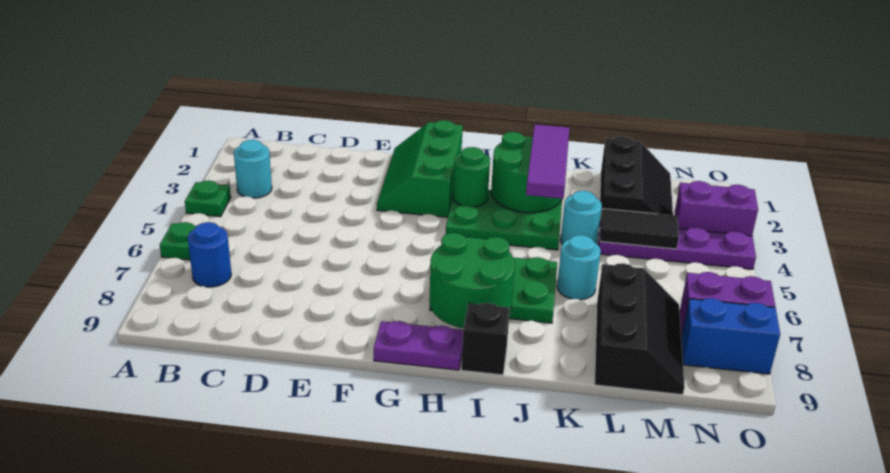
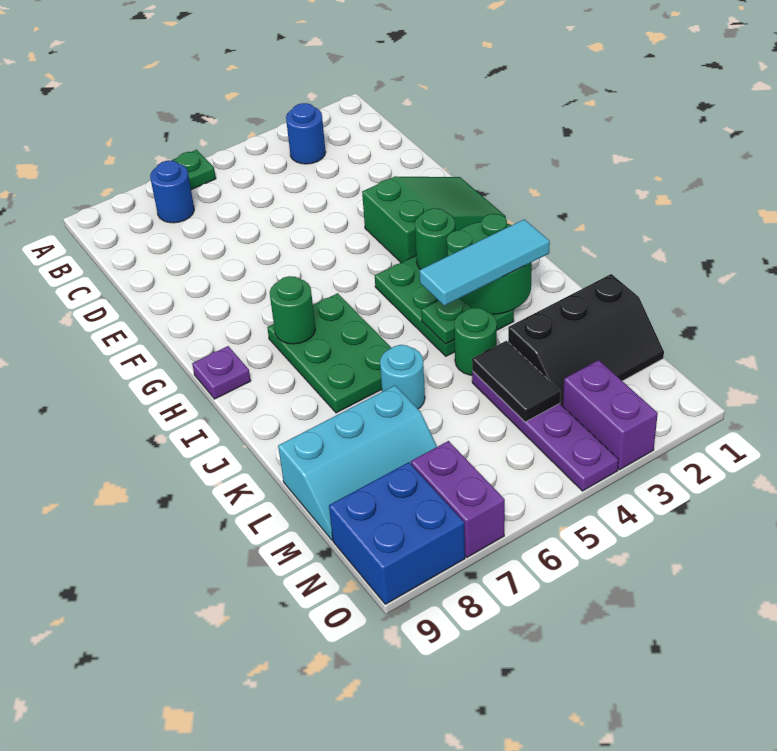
green 1x1 plate [185,181,231,217] -> green 1x1 plate moved to [421,298,471,344]
cyan 1x1 round brick [234,140,272,198] -> blue 1x1 round brick [286,103,326,164]
green 2x3 slope [377,120,463,217] -> green 2x3 slope turned to [362,176,506,262]
purple 1x2 plate [374,321,463,370] -> purple 1x1 plate [192,346,251,399]
green 2x2 round brick [429,233,515,328] -> green 1x1 round brick [270,276,316,344]
black 1x1 brick [461,303,510,375] -> none
purple 1x3 tile [526,124,569,199] -> cyan 1x3 tile [419,219,550,306]
cyan 1x1 round brick [561,191,602,244] -> green 1x1 round brick [454,308,497,375]
black 2x3 slope [595,263,684,395] -> cyan 2x3 slope [278,385,437,540]
blue 1x2 brick [681,298,780,374] -> blue 2x2 brick [329,462,465,604]

